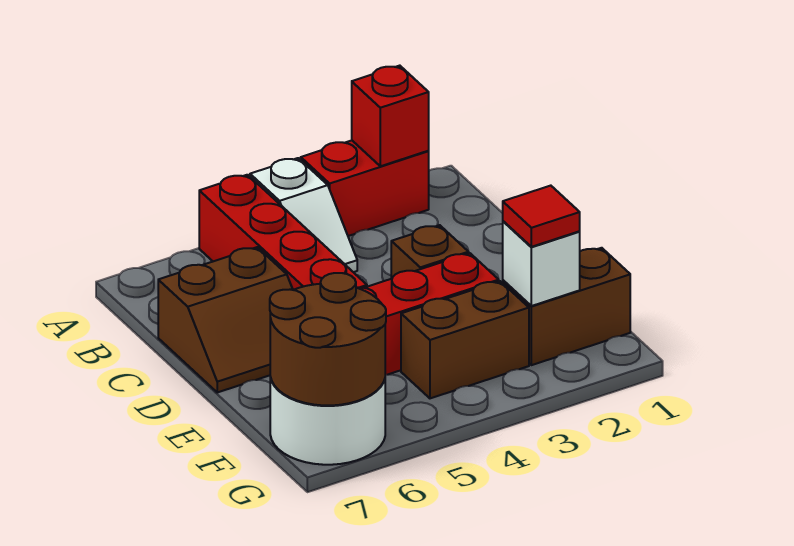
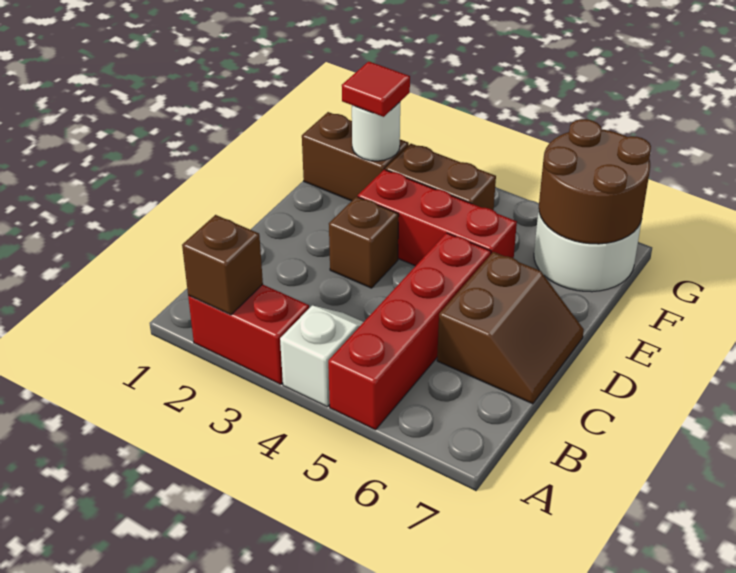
red 1x1 brick [352,66,429,166] -> brown 1x1 brick [182,215,263,315]
brown 2x2 slope [158,247,293,392] -> brown 2x2 slope turned to [437,252,584,404]
white 1x1 brick [503,221,580,306] -> white 1x1 round brick [352,102,400,161]

